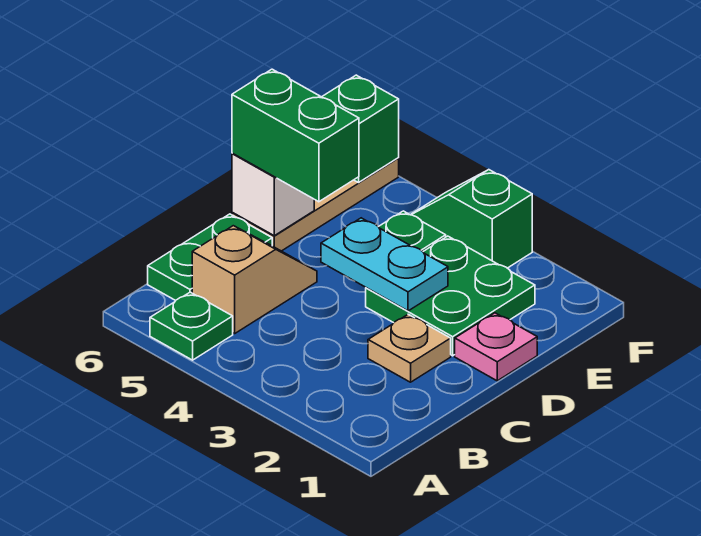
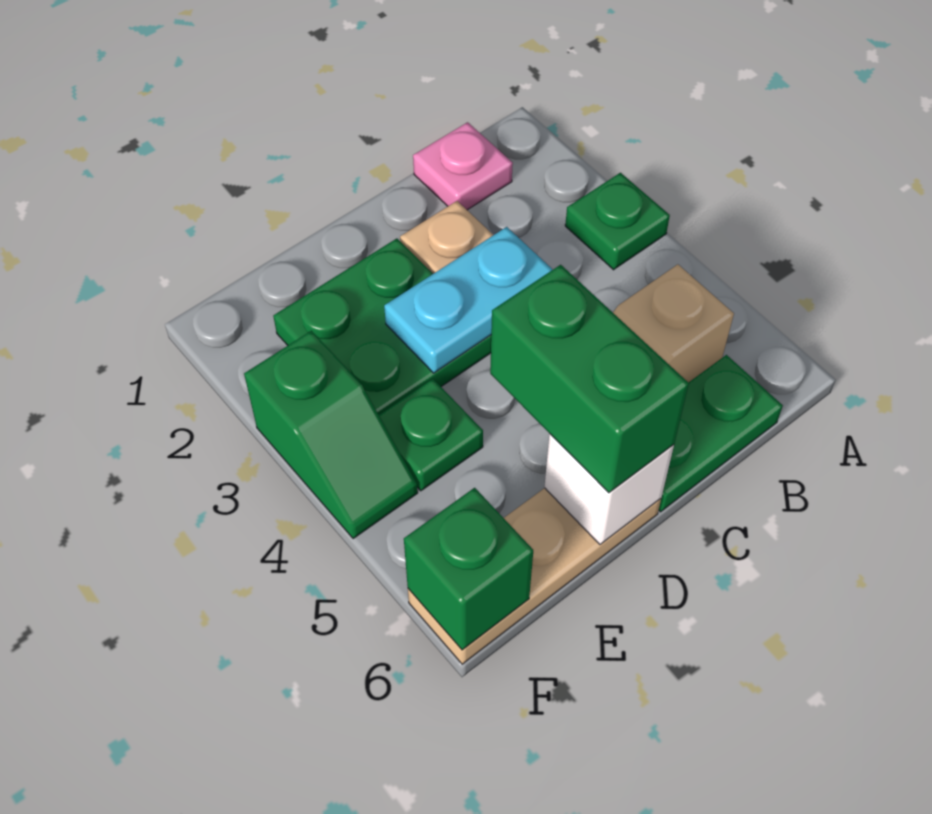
green 1x1 plate [150,292,233,360] -> green 1x1 plate moved to [565,173,670,270]
pink 1x1 plate [455,313,537,381] -> pink 1x1 plate moved to [413,122,513,210]
cyan 1x2 plate [321,218,448,311] -> cyan 1x2 plate turned to [384,227,553,373]

